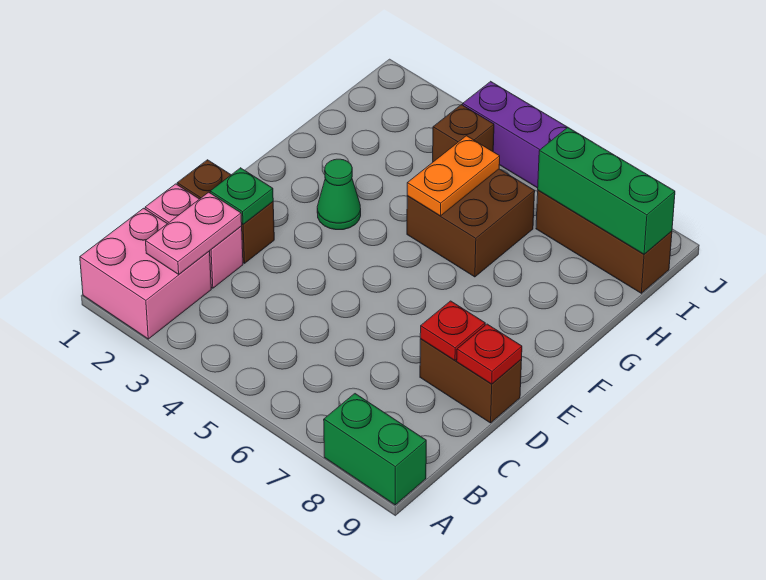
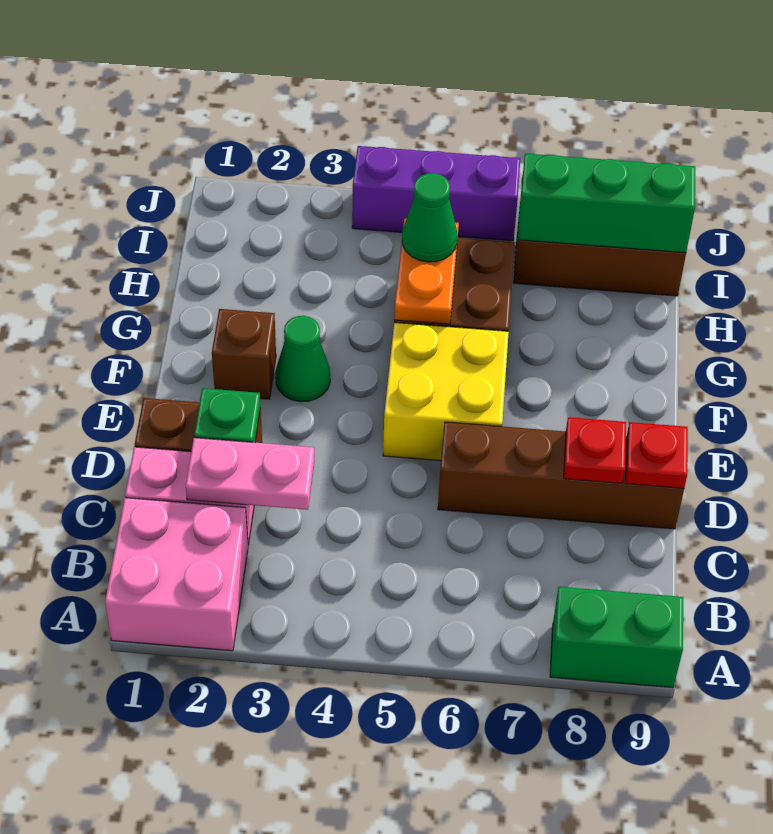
pink 1x2 plate [146,192,242,274] -> pink 1x2 plate turned to [186,438,314,510]
brown 1x2 brick [420,339,522,423] -> brown 1x4 brick [438,422,684,529]
none -> yellow 2x2 brick [383,322,509,461]
none -> green 1x1 cone [402,173,457,262]
brown 1x1 brick [433,105,494,162] -> brown 1x1 brick moved to [212,309,276,399]

